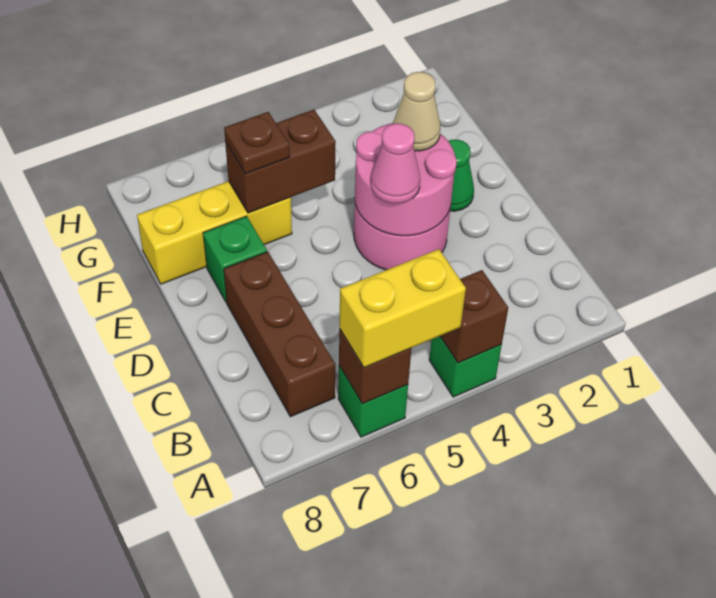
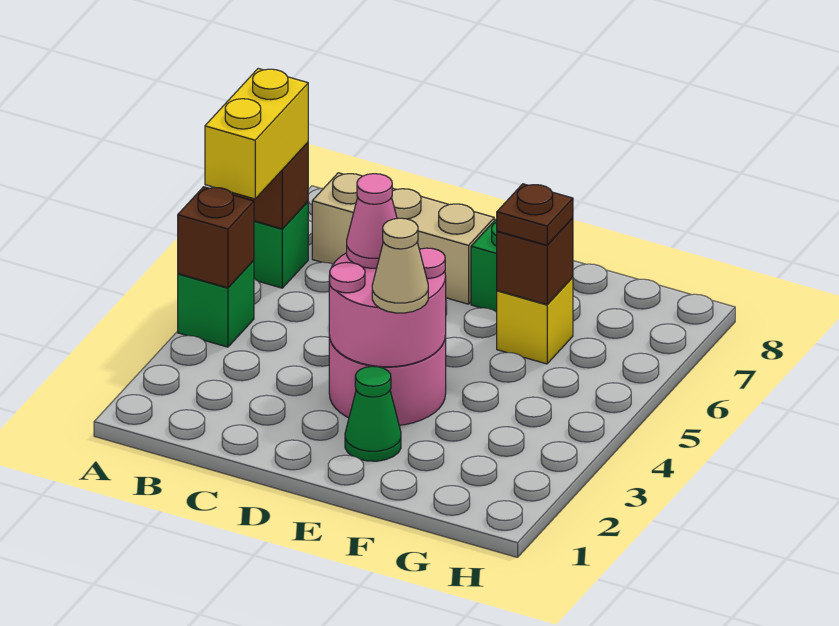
brown 1x3 brick [224,252,335,417] -> tan 1x3 brick [312,173,494,304]
brown 1x2 brick [225,110,336,213] -> brown 1x1 brick [497,218,573,305]
yellow 1x3 brick [137,181,292,284] -> yellow 1x1 brick [497,277,573,364]

